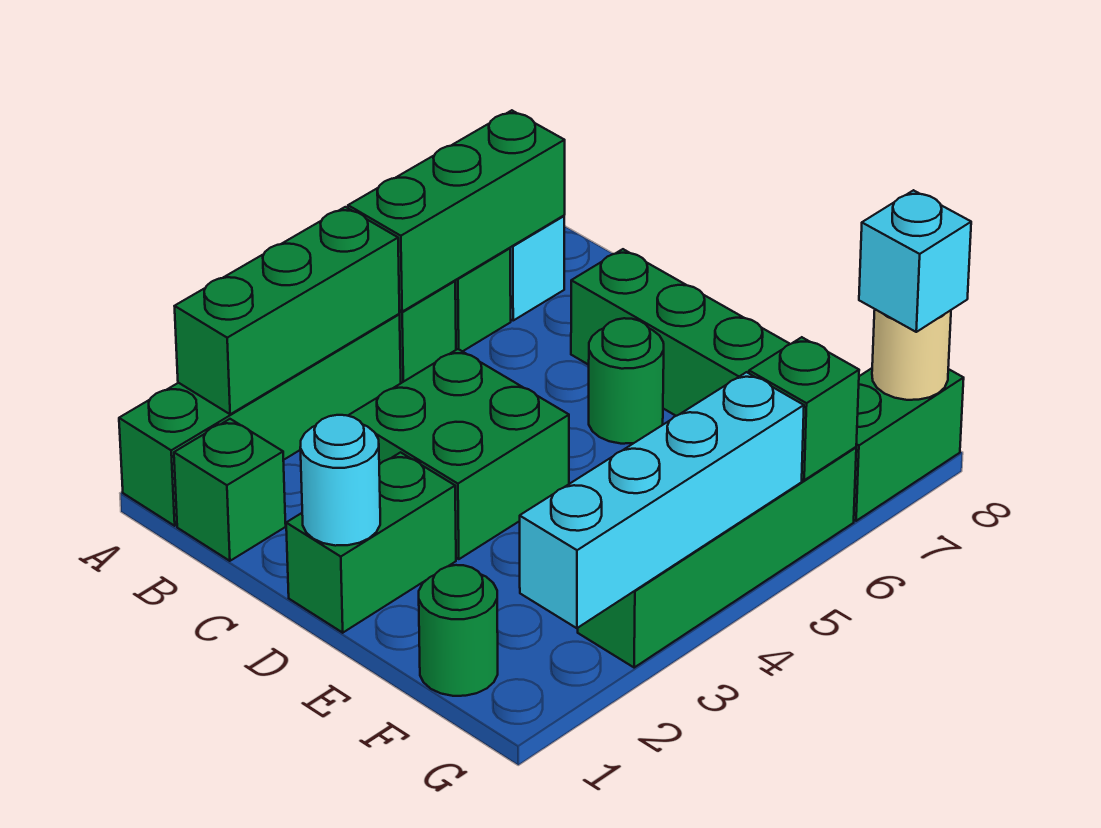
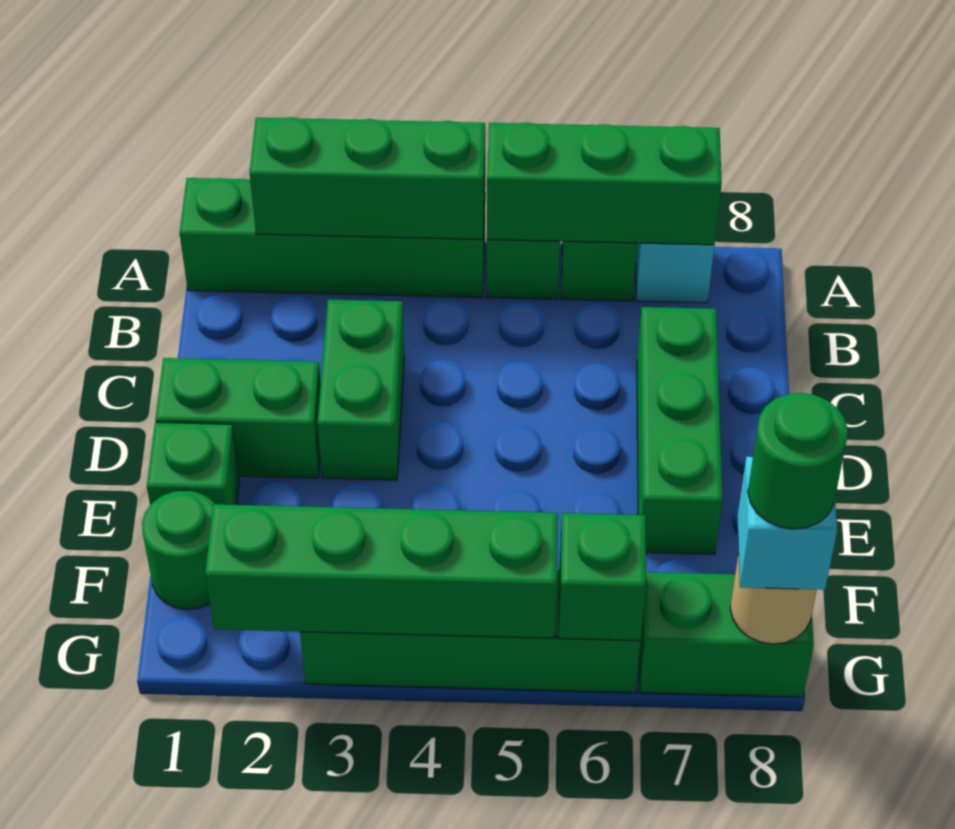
green 1x1 brick [174,419,286,561] -> green 1x1 brick moved to [147,422,239,505]
green 2x2 brick [348,349,569,559] -> green 1x2 brick [317,299,404,480]
cyan 1x1 round brick [300,415,380,546] -> none
green 1x1 round brick [589,318,664,444] -> green 1x1 round brick moved to [748,393,848,529]
cyan 1x4 brick [520,372,804,628] -> green 1x4 brick [205,504,558,638]

